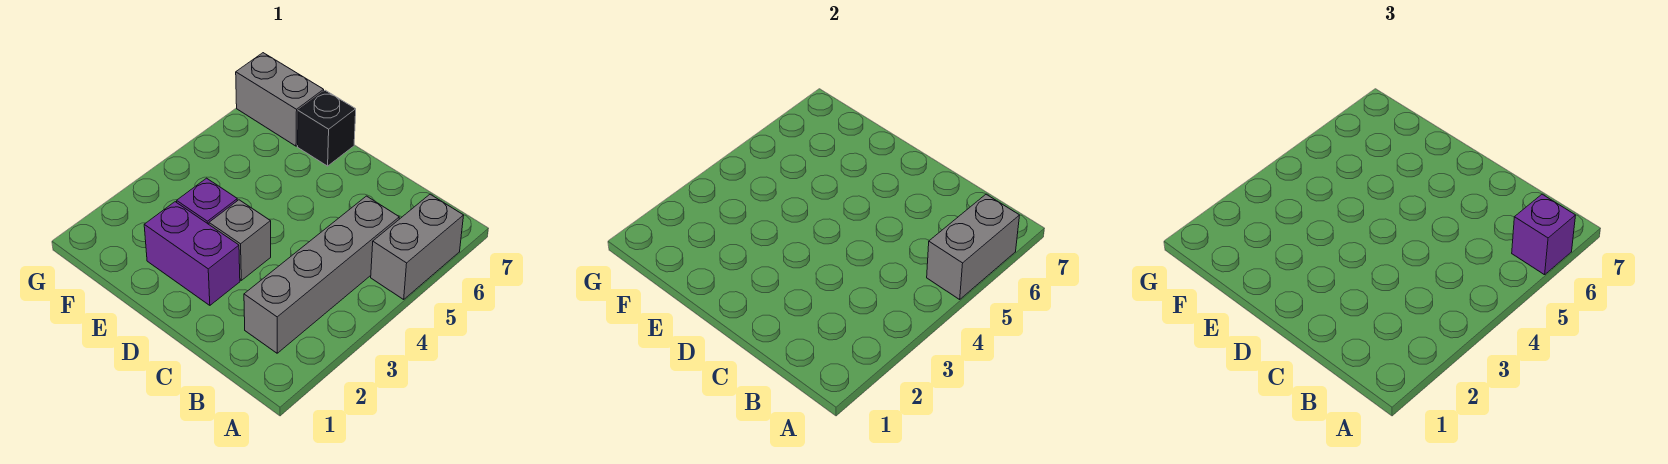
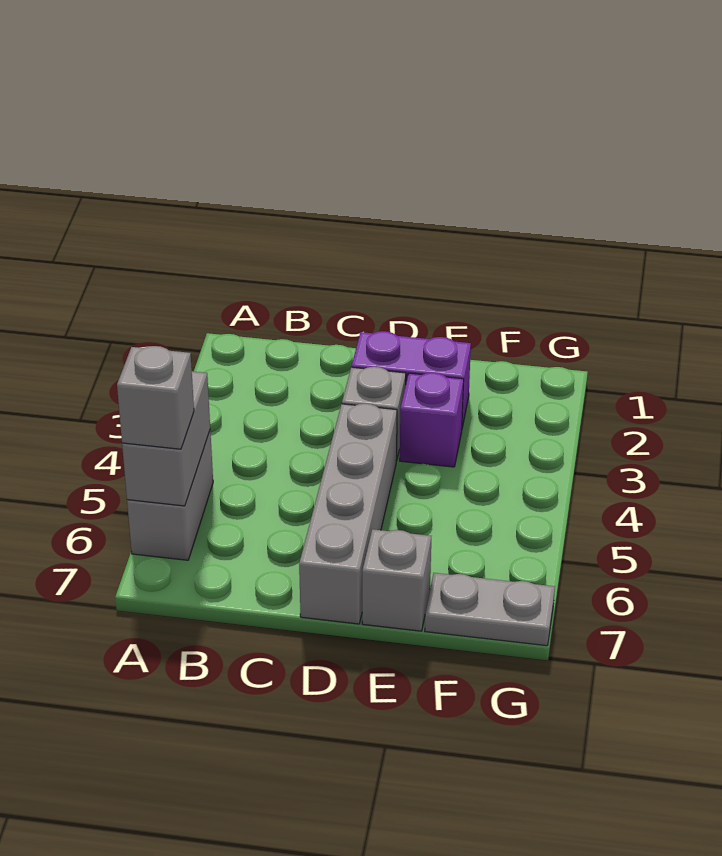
purple 1x1 brick [1512,194,1576,275] -> grey 1x1 brick [117,346,194,449]
grey 1x4 brick [244,196,399,353] -> grey 1x4 brick moved to [299,403,397,624]
black 1x1 brick [298,90,356,166] -> grey 1x1 brick [362,529,431,631]
grey 1x2 brick [236,53,324,146] -> grey 1x2 plate [425,573,555,646]

